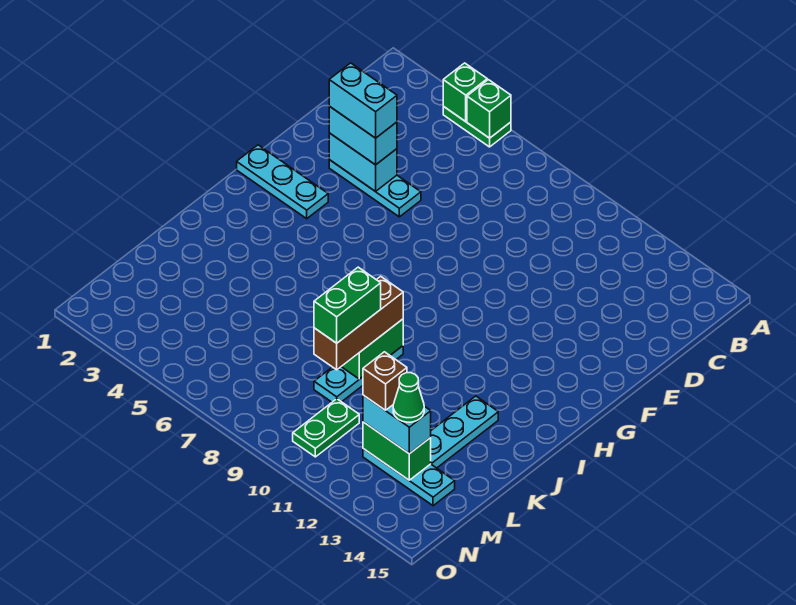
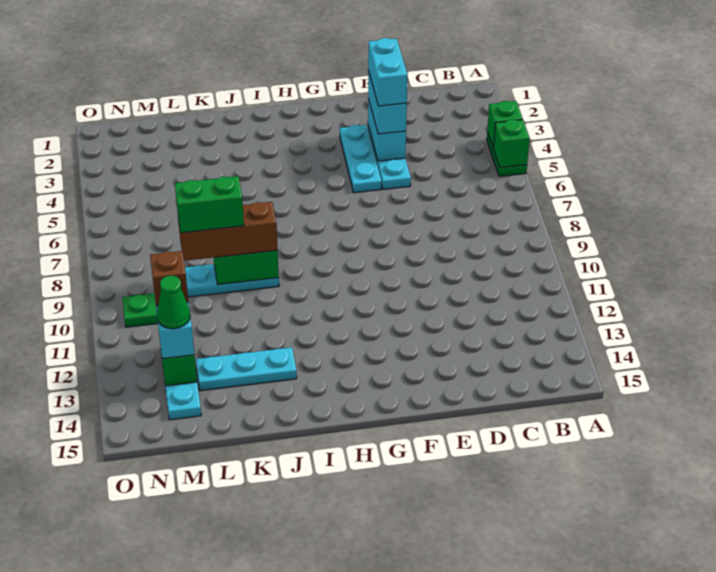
cyan 1x3 plate [237,145,328,219] -> cyan 1x3 plate moved to [340,125,381,193]

